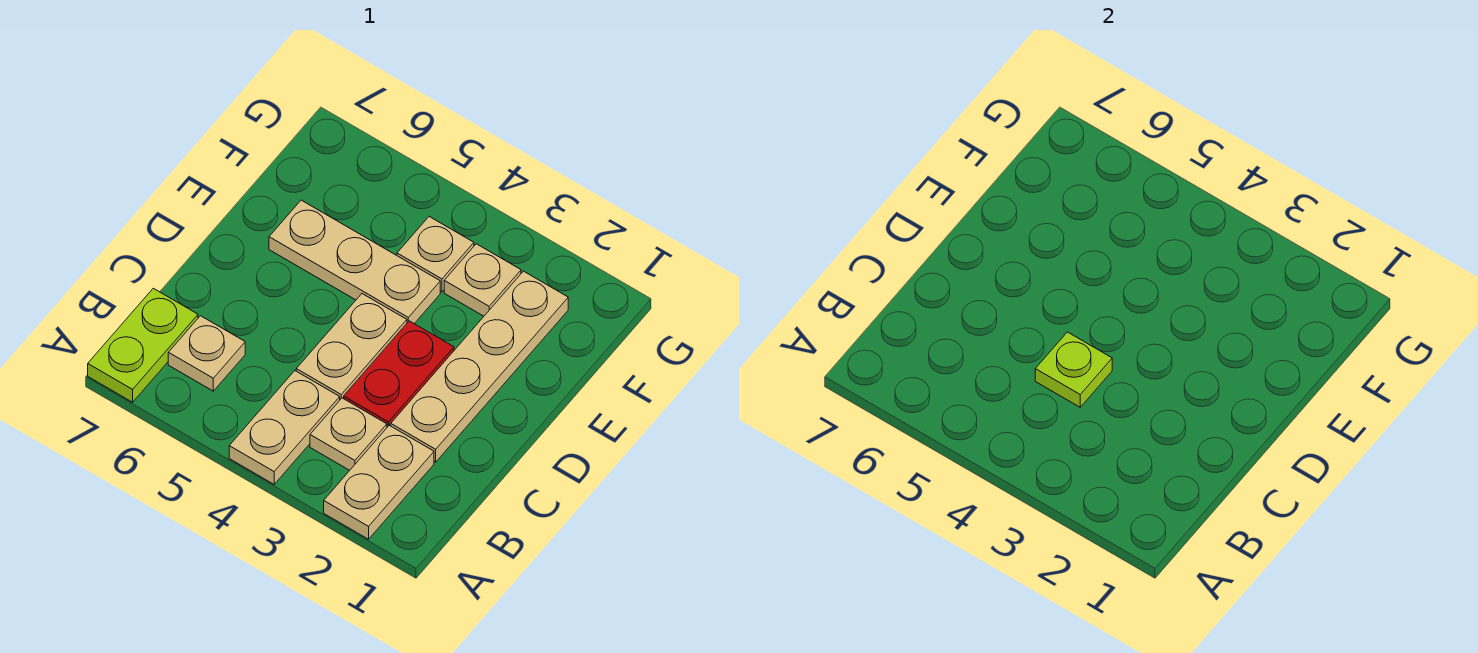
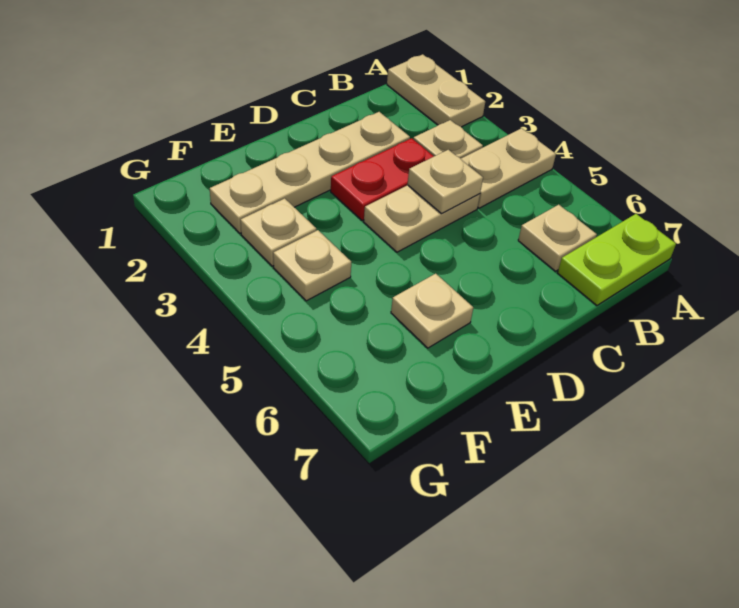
tan 1x2 plate [324,425,434,539] -> tan 1x2 plate turned to [387,54,485,127]
lime 1x1 plate [1035,332,1112,407] -> tan 1x1 plate [407,150,483,214]
tan 1x3 plate [269,200,440,324] -> tan 1x1 plate [391,274,473,348]

